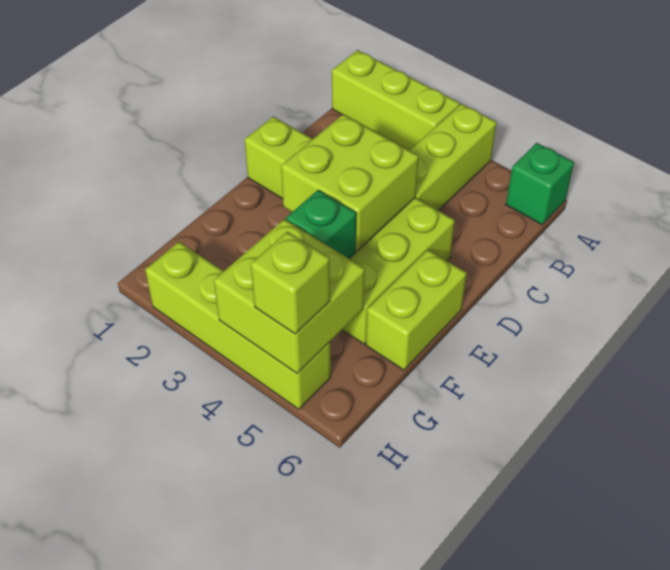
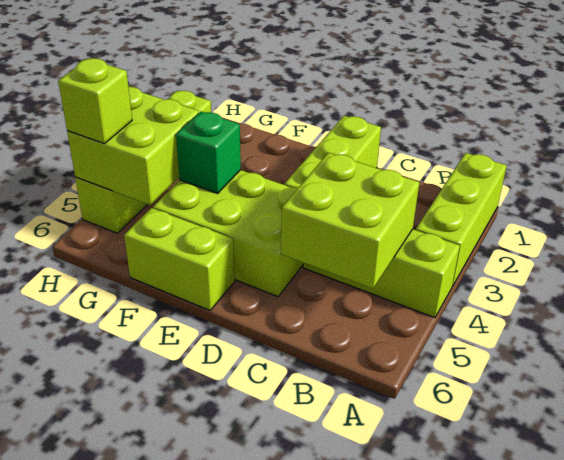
green 1x1 brick [506,143,574,225] -> none
lime 2x2 brick [281,114,419,251] -> lime 2x2 brick moved to [281,153,419,288]

